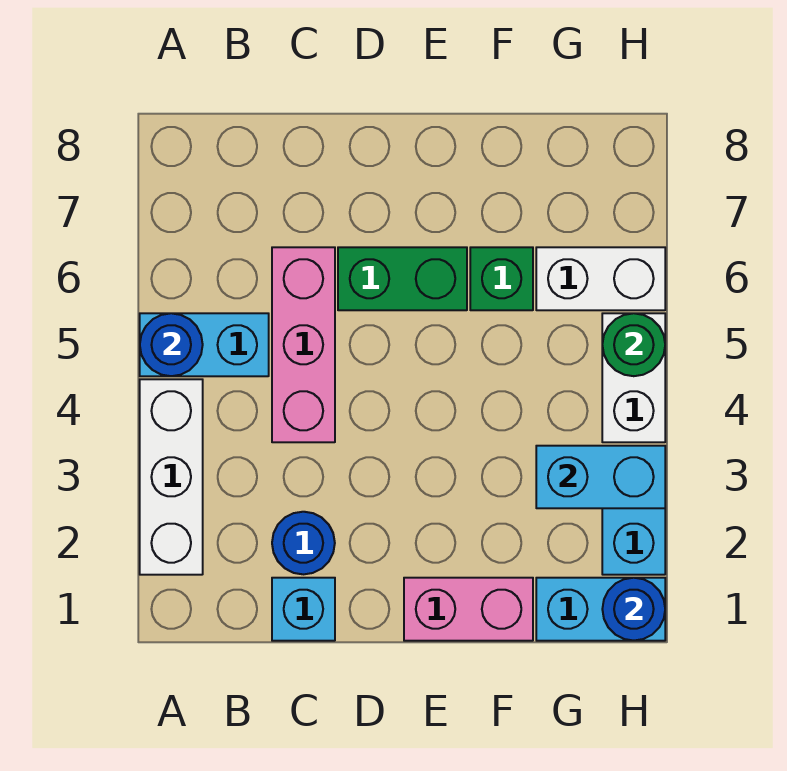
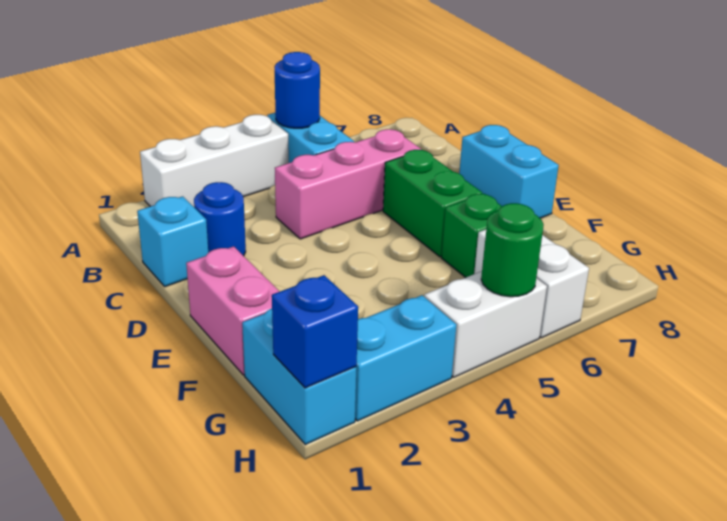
cyan 1x2 brick [536,446,665,508] -> cyan 1x2 brick moved to [459,125,559,218]
blue 1x1 round brick [602,578,665,641] -> blue 1x1 brick [272,275,358,388]

